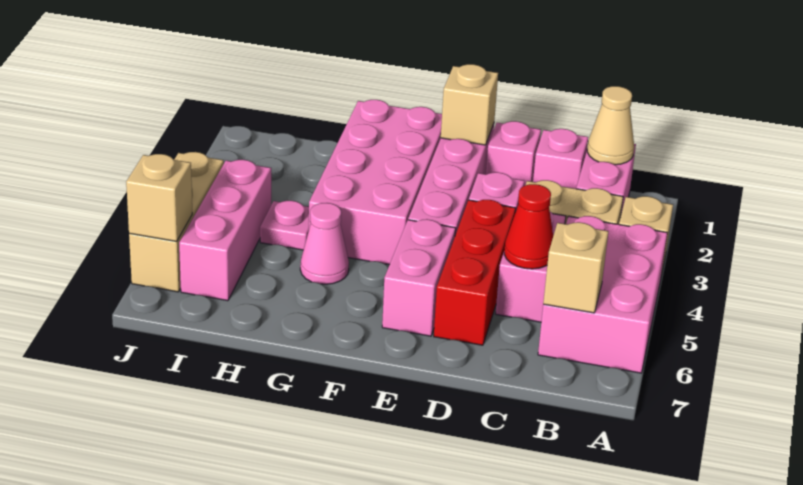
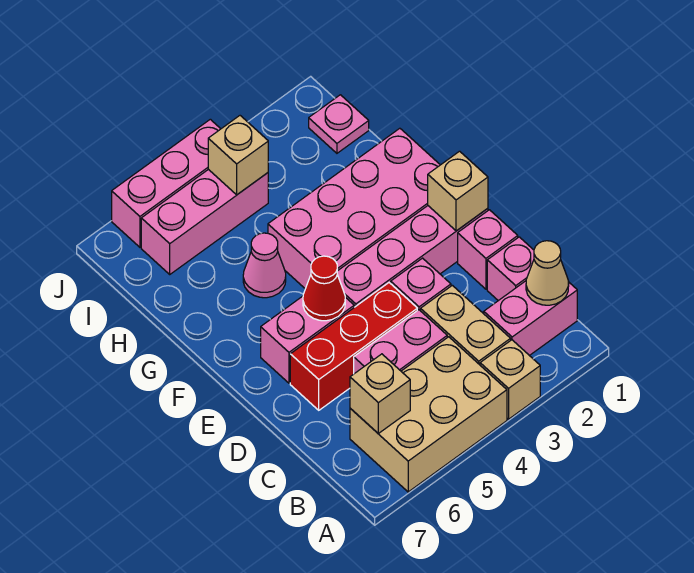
pink 2x3 brick [538,216,668,373] -> tan 2x3 brick [350,337,507,492]
red 1x1 cone [504,184,553,269] -> red 1x1 cone moved to [303,256,345,321]
pink 1x1 plate [260,201,309,250] -> pink 1x1 plate moved to [309,95,369,153]
tan 1x3 brick [129,152,224,292] -> pink 1x3 brick [112,119,220,247]
tan 1x1 brick [126,154,192,241] -> tan 1x1 brick moved to [208,116,268,195]

